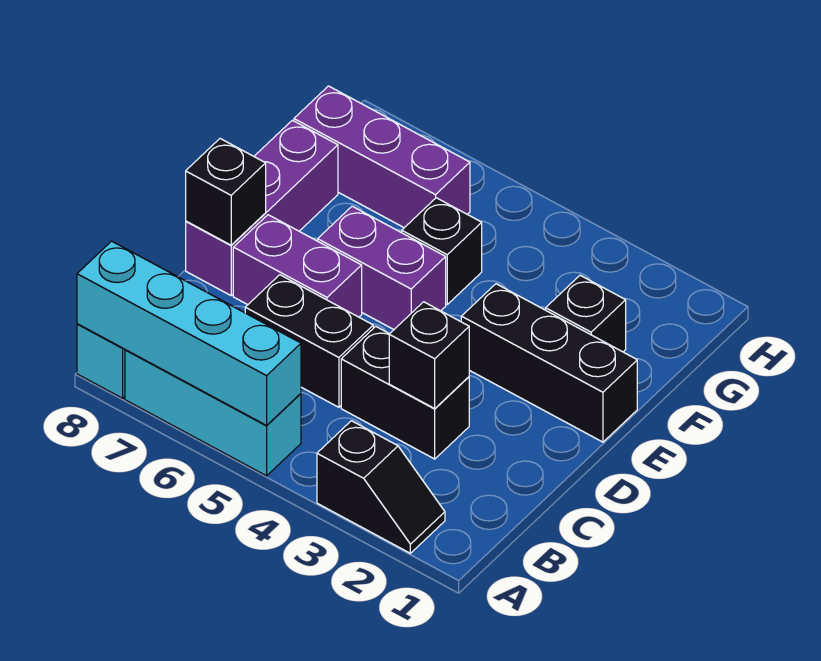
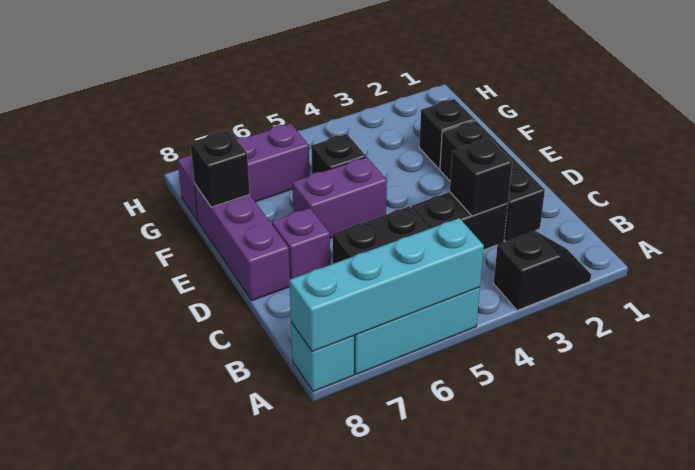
purple 1x2 brick [233,215,362,317] -> purple 1x1 brick [272,208,330,279]
black 1x1 brick [186,139,266,245] -> black 1x1 brick moved to [190,130,250,207]
black 1x3 brick [461,284,637,442] -> black 1x3 brick turned to [440,121,545,241]

